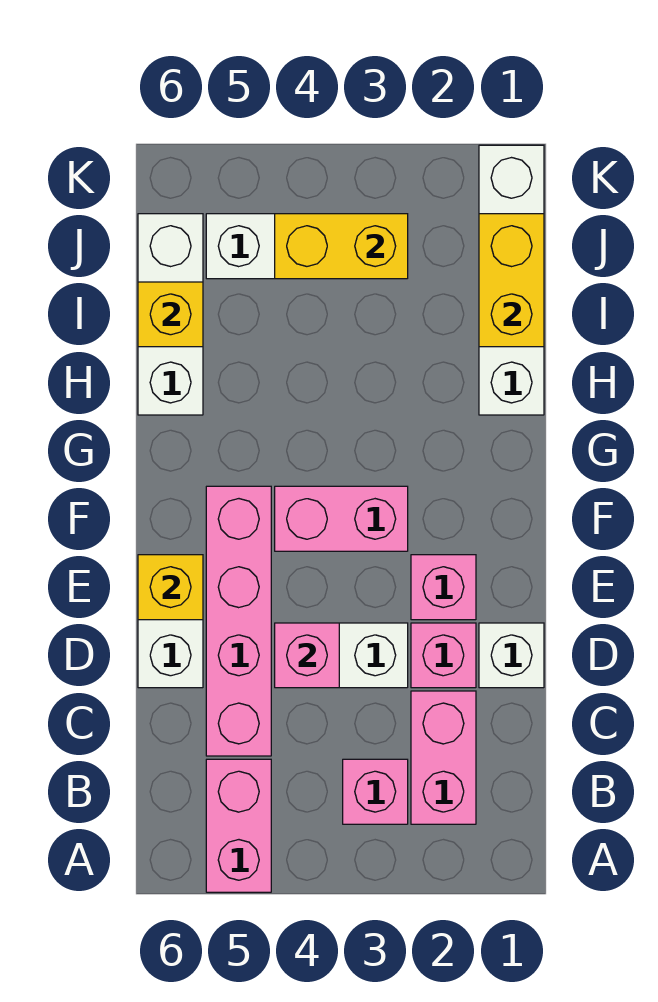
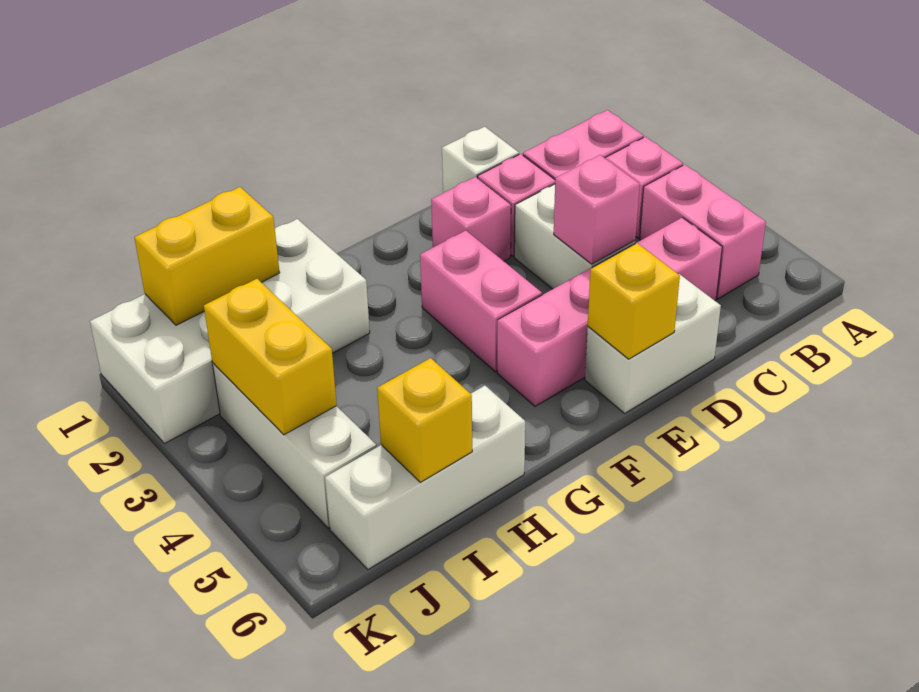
pink 1x2 brick [206,759,271,892] -> pink 1x2 brick turned to [640,165,766,299]
white 1x4 brick [479,145,544,415] -> white 2x4 brick [90,219,370,444]

